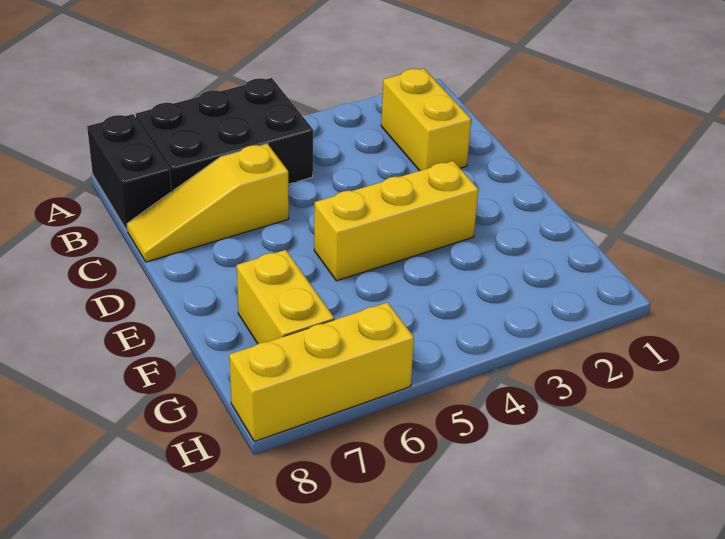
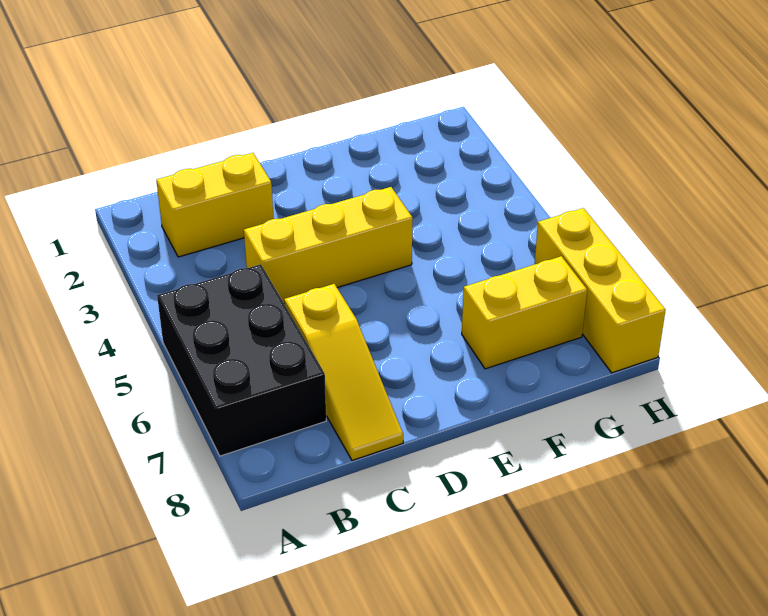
black 1x2 brick [87,114,171,231] -> none
yellow 1x3 brick [314,161,478,281] -> yellow 1x3 brick turned to [244,187,413,304]

